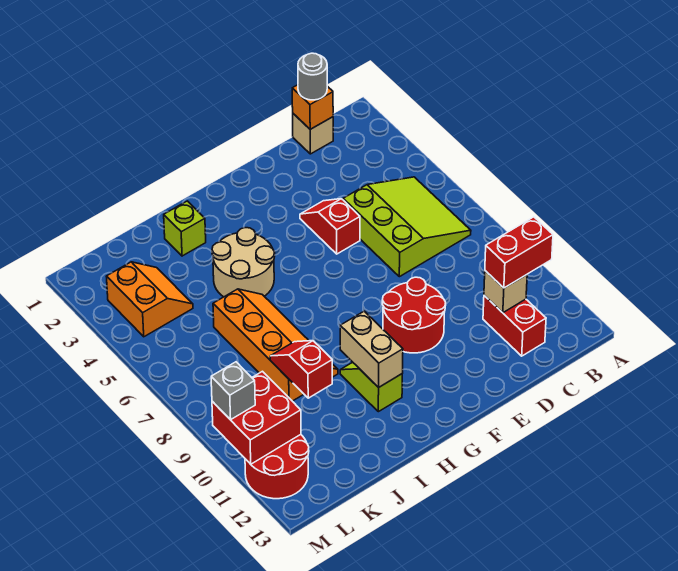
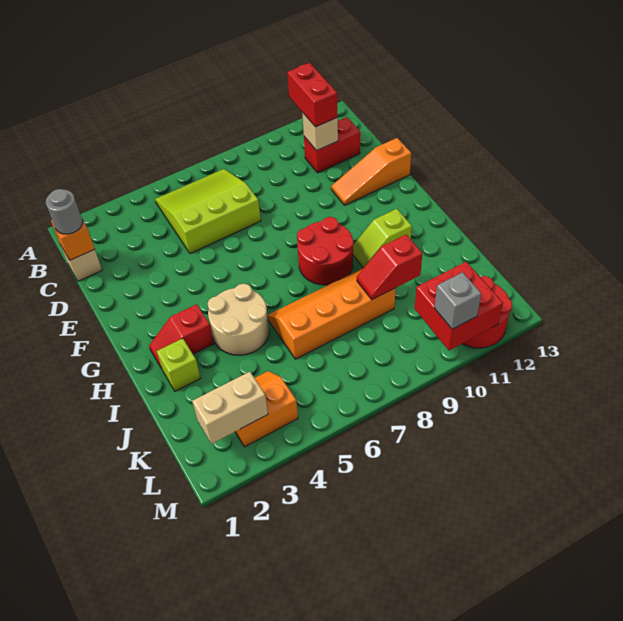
red 1x2 slope [300,199,360,254] -> red 1x2 slope moved to [149,304,214,369]
red 2x2 round brick [382,277,446,353] -> red 2x2 round brick moved to [297,217,354,285]
none -> orange 1x3 slope [331,138,411,205]
tan 1x2 brick [340,311,403,388] -> tan 1x2 brick moved to [192,372,268,444]

